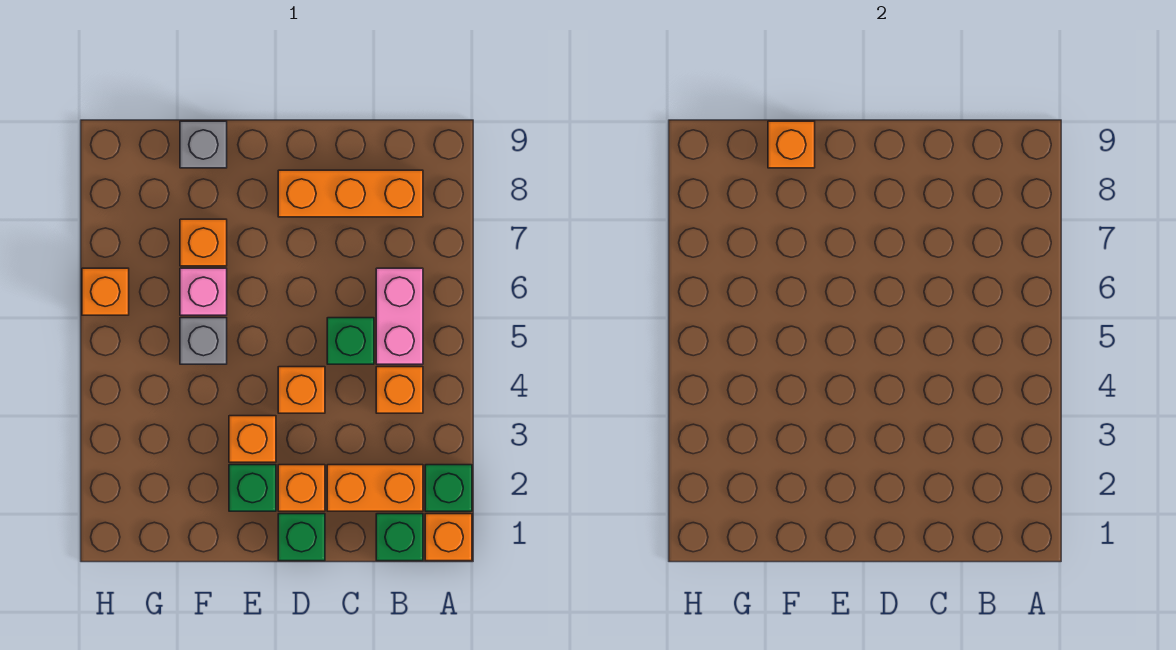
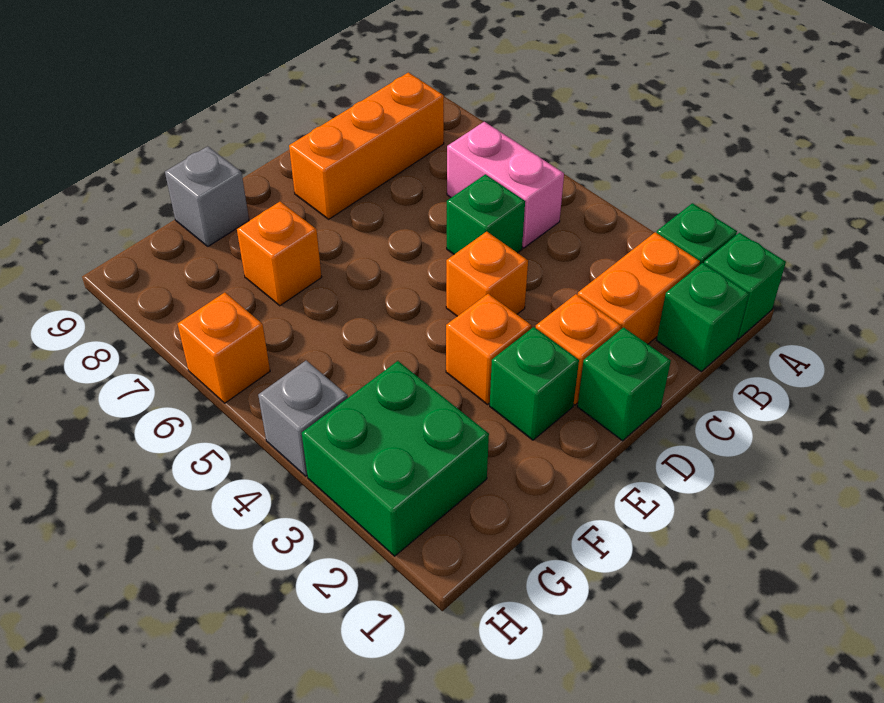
orange 1x1 brick [425,514,472,561] -> green 1x1 brick [704,233,786,339]
orange 1x1 brick [376,367,423,413] -> none
grey 1x1 brick [180,318,227,364] -> grey 1x1 brick moved to [258,361,348,476]
pink 1x1 brick [180,268,227,315] -> none
orange 1x1 brick [768,121,815,168] -> none
none -> green 2x2 brick [302,361,489,556]

